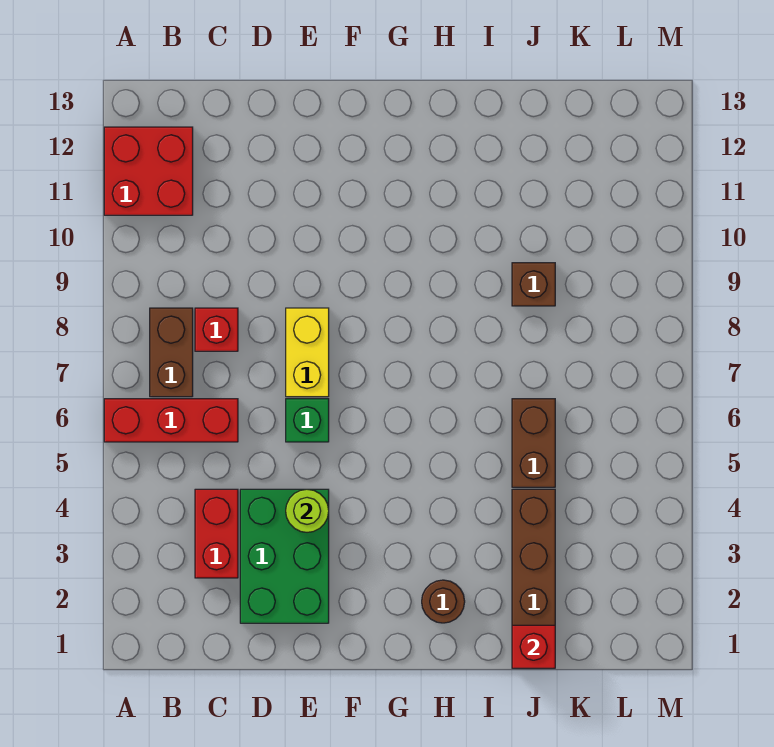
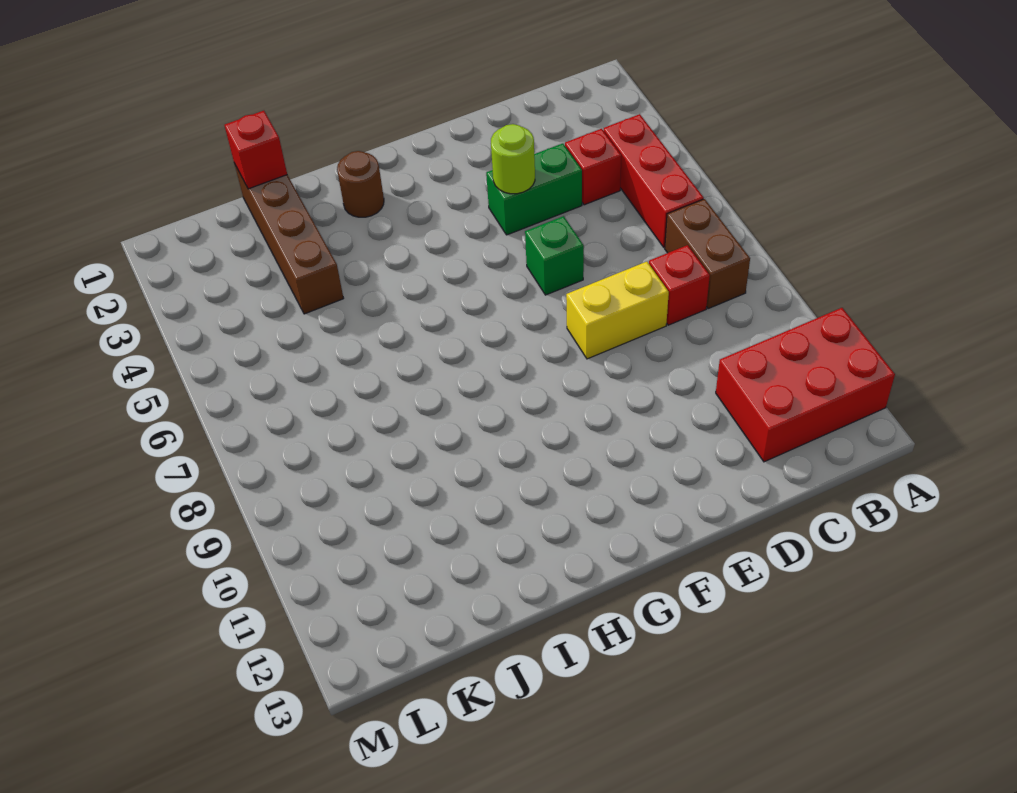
red 1x3 brick [104,399,238,442] -> red 1x3 brick turned to [603,114,704,247]
red 2x2 brick [104,127,193,215] -> red 2x3 brick [716,308,895,462]
red 1x2 brick [195,489,238,578] -> red 1x1 brick [565,129,621,205]
green 2x3 brick [240,489,329,623] -> green 1x2 brick [486,143,582,235]
yellow 1x2 brick [286,308,329,397] -> yellow 1x2 brick turned to [566,262,669,359]
brown 1x2 brick [512,399,555,487] -> none
brown 1x1 brick [512,263,555,306] -> none

